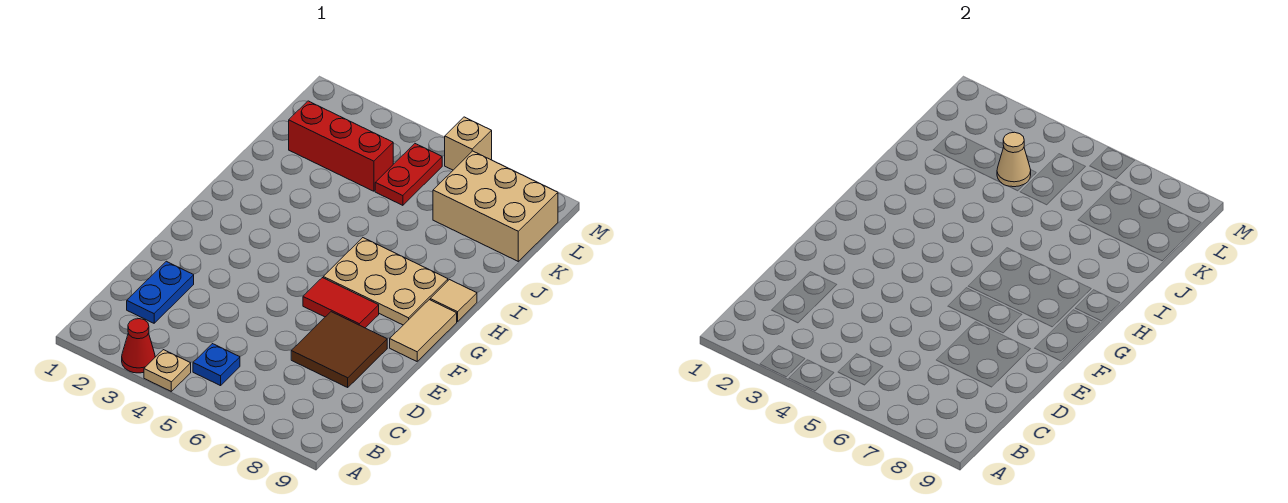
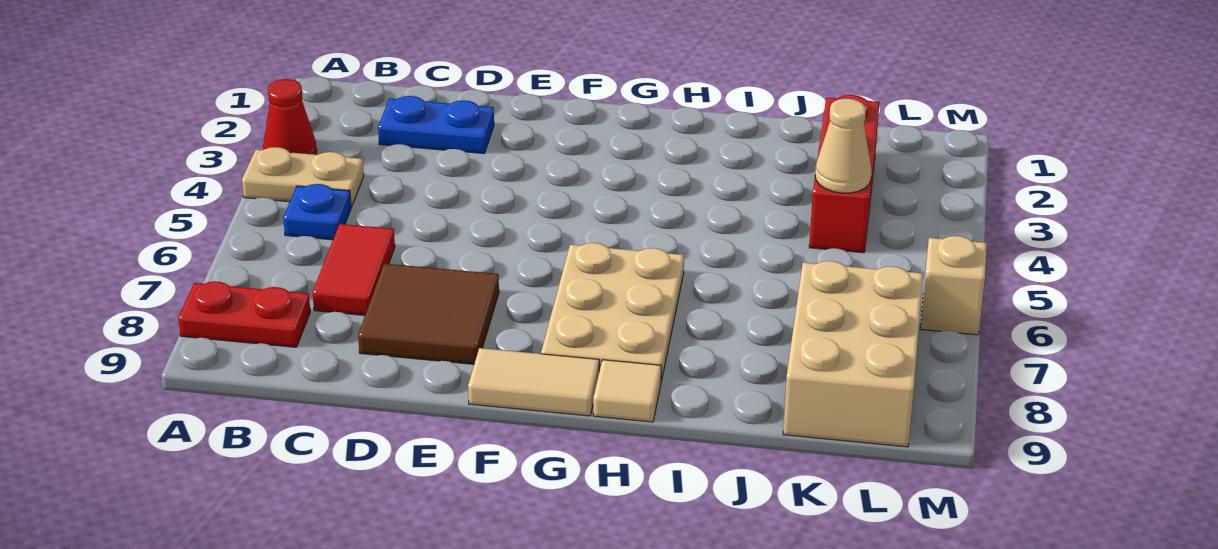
tan 1x1 plate [144,350,191,391] -> tan 1x2 plate [242,147,364,207]
red 1x2 tile [303,278,379,328] -> red 1x2 tile moved to [312,224,395,315]
red 1x2 plate [375,144,442,205] -> red 1x2 plate moved to [178,281,310,347]

